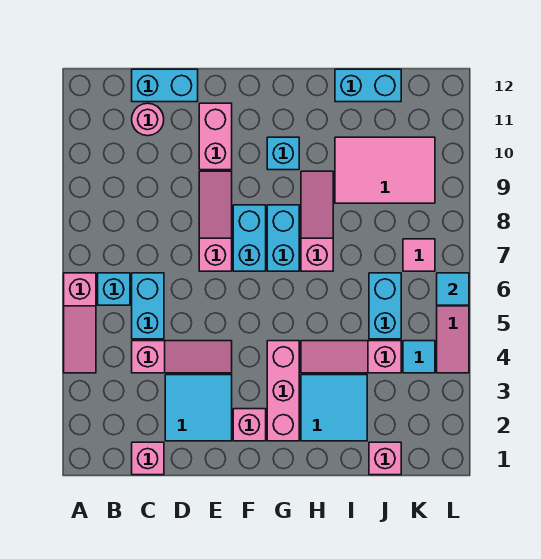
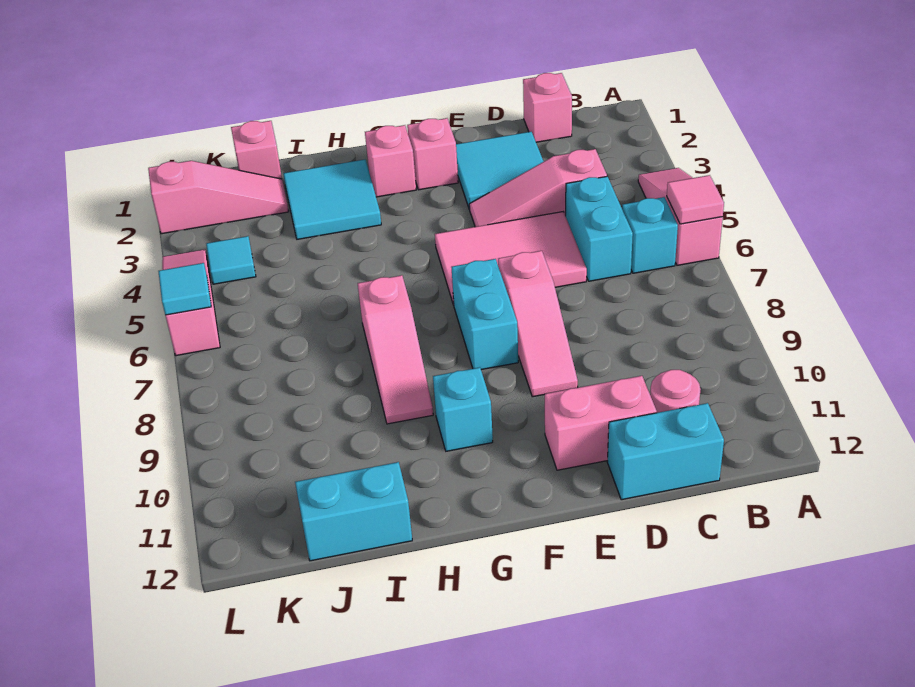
pink 1x2 brick [199,103,232,170] -> pink 1x2 brick turned to [545,376,657,470]
pink 1x3 brick [267,341,299,441] -> pink 1x1 brick [365,125,416,197]
cyan 1x2 brick [267,205,299,271] -> none
pink 1x3 slope [301,341,401,373] -> pink 1x3 slope moved to [148,161,289,234]
pink 2x3 tile [335,137,435,203] -> pink 2x3 tile moved to [435,212,587,305]
cyan 1x2 brick [369,273,401,339] -> none
pink 1x1 tile [403,239,435,271] -> pink 1x1 tile moved to [667,175,724,224]

